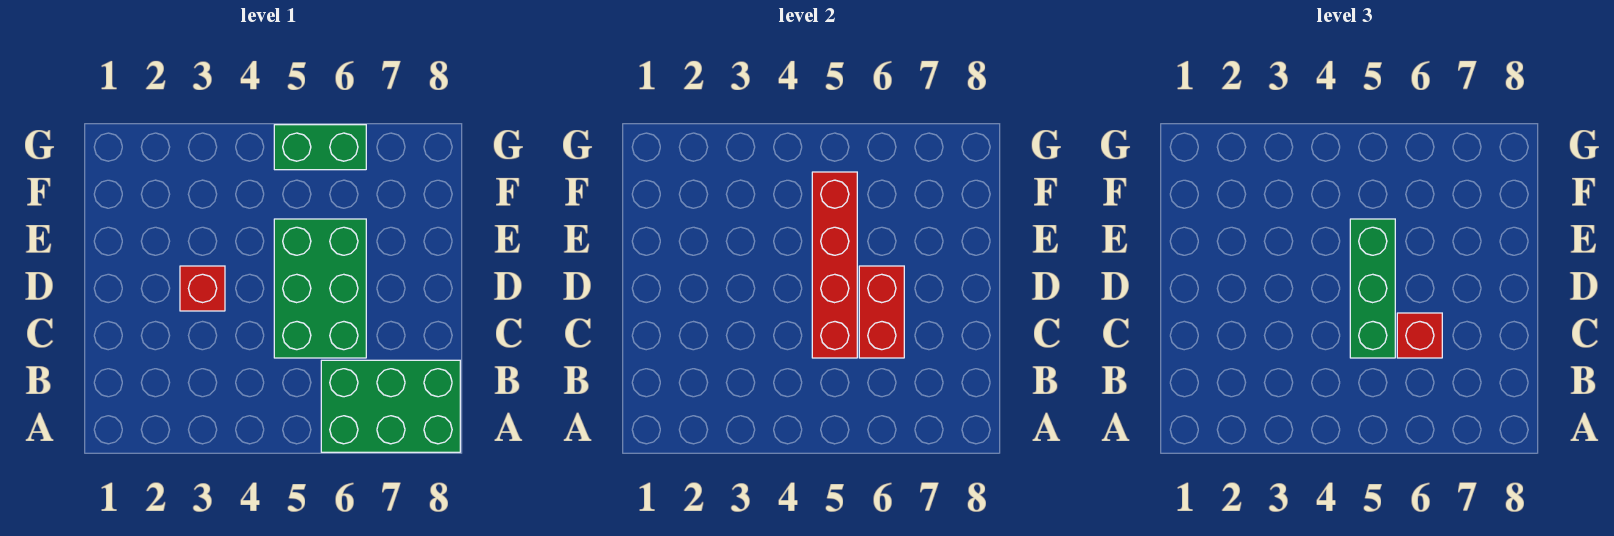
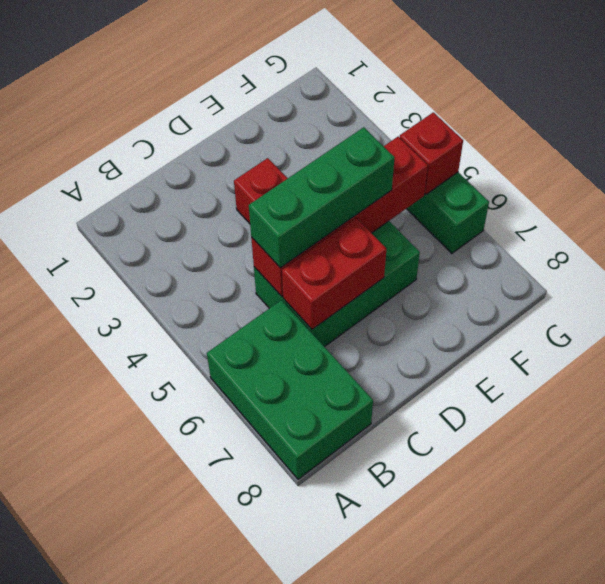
red 1x1 brick [1397,313,1442,358] -> red 1x1 brick moved to [400,112,463,195]

